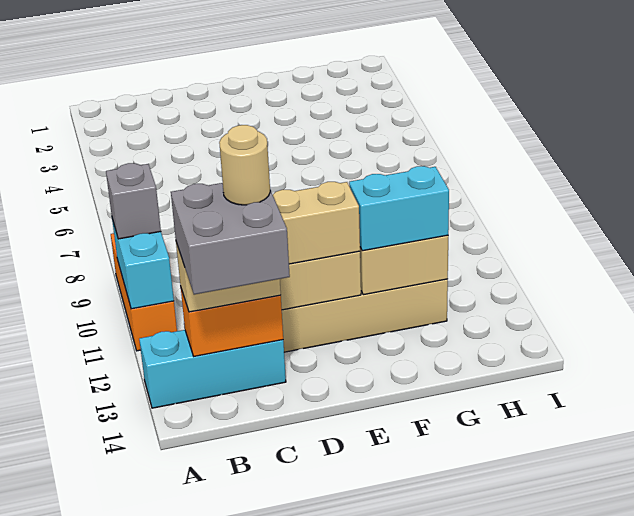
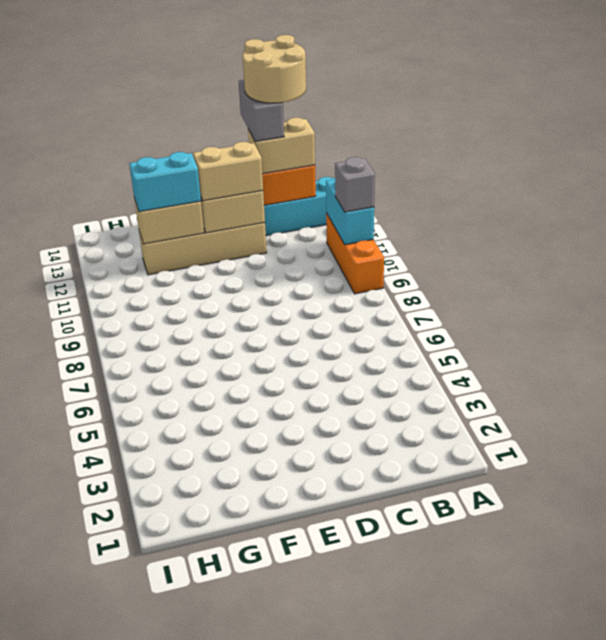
grey 2x2 brick [171,183,290,295] -> grey 1x2 brick [239,80,284,142]
tan 1x1 round brick [219,125,270,205] -> tan 2x2 round brick [243,35,306,103]

